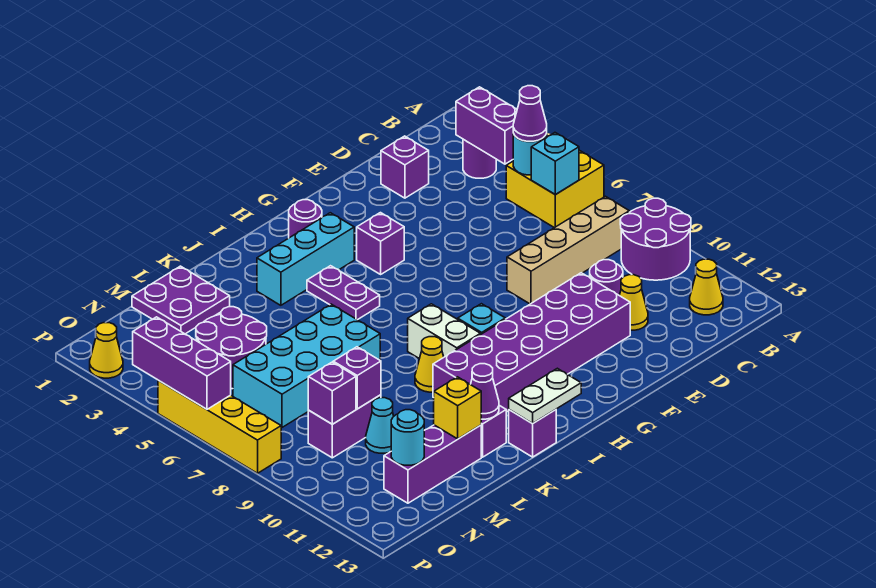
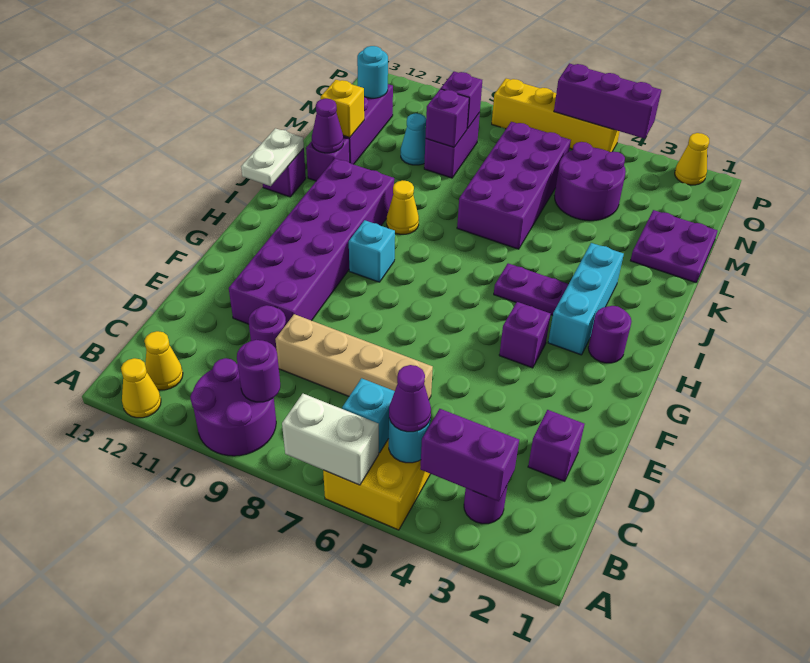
tan 1x4 brick [507,196,629,304] -> tan 1x4 brick turned to [275,314,433,399]
none -> purple 1x1 round brick [237,340,280,402]
yellow 1x1 cone [619,275,648,330] -> yellow 1x1 cone moved to [121,358,161,418]
white 1x2 brick [408,304,480,359] -> white 1x2 brick moved to [282,394,379,485]
cyan 2x4 brick [233,304,380,427] -> purple 2x4 brick [457,122,571,249]

